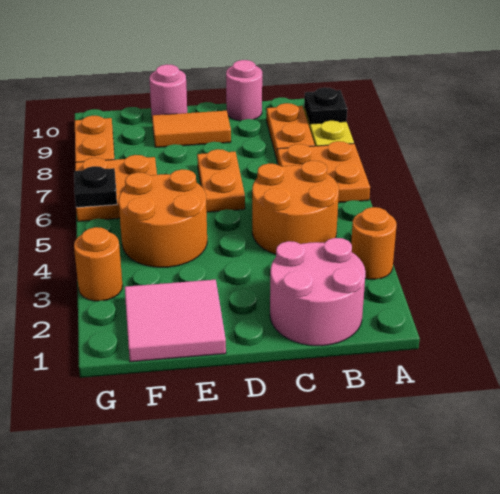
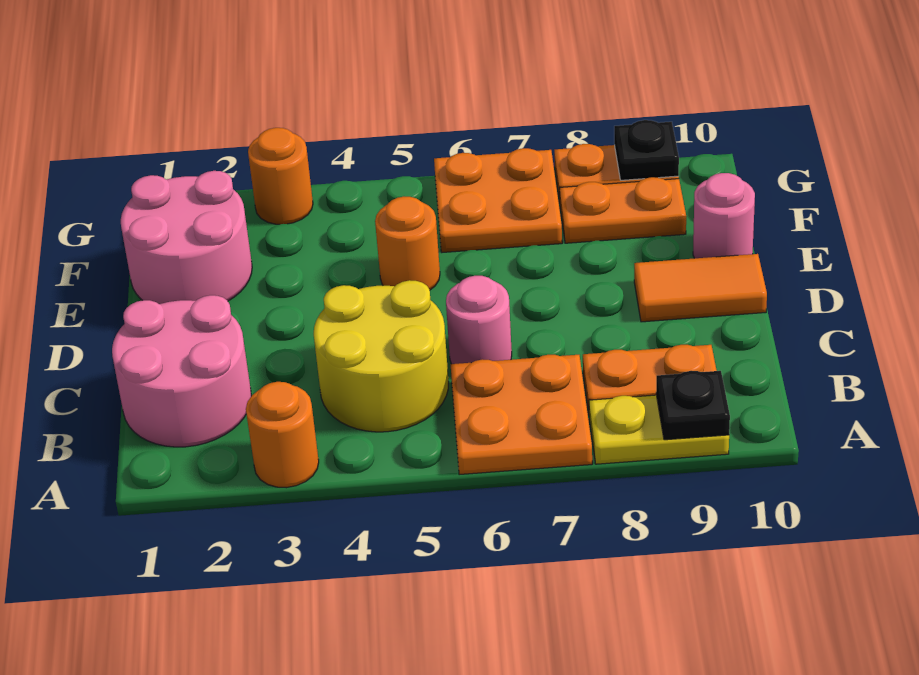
orange 2x2 round brick [252,161,339,254] -> yellow 2x2 round brick [314,280,449,432]
pink 1x1 round brick [226,60,262,121] -> pink 1x1 round brick moved to [446,276,512,364]
orange 1x2 plate [197,149,245,212] -> orange 1x2 plate moved to [560,177,686,243]
orange 1x2 tile [152,111,231,147] -> orange 1x2 tile turned to [634,254,767,322]
pink 2x2 tile [125,279,226,362] -> pink 2x2 round brick [121,171,252,304]
orange 2x2 round brick [119,169,207,267] -> orange 1x1 round brick [375,197,440,290]
black 1x1 plate [74,166,117,207] -> black 1x1 plate moved to [614,120,679,180]

